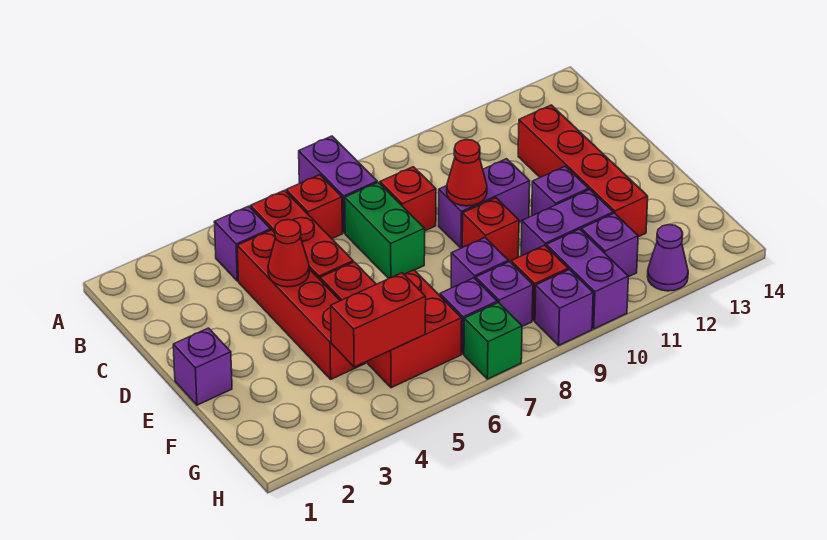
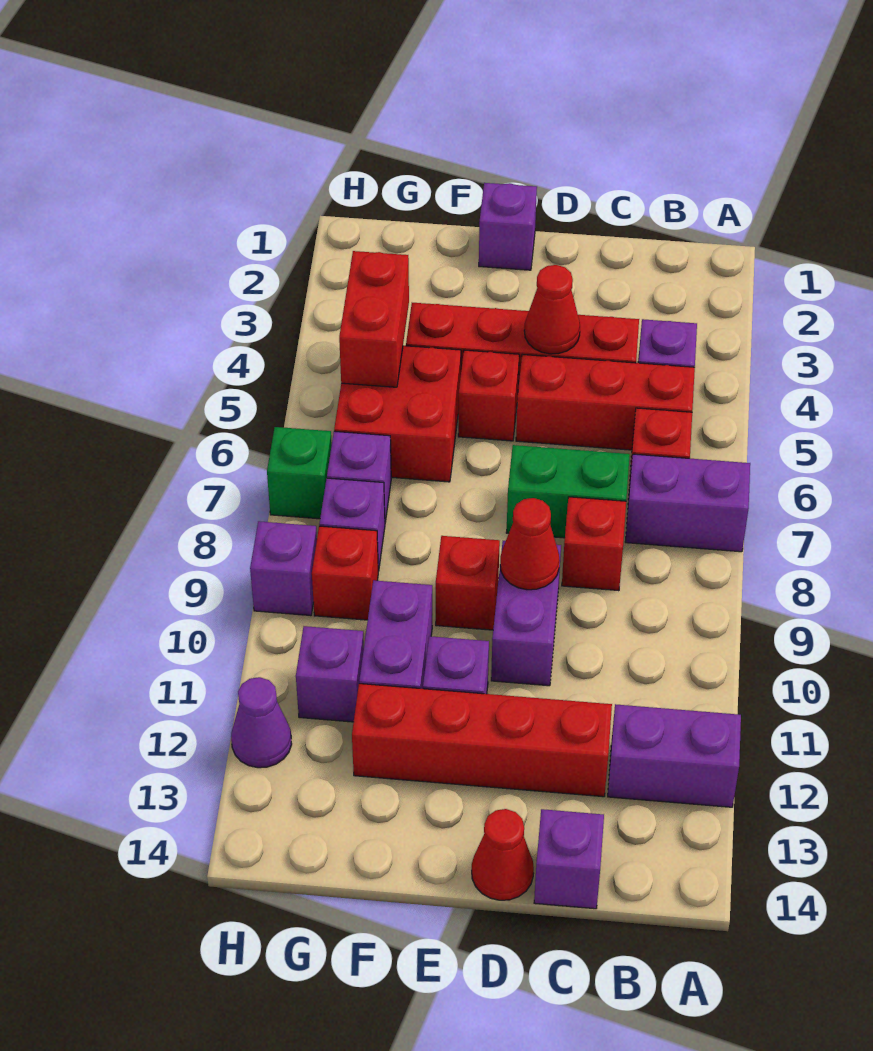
none -> red 1x1 cone [472,809,534,900]
purple 1x1 brick [451,238,508,288] -> purple 1x1 brick moved to [534,809,604,909]
purple 1x2 brick [546,229,628,329] -> purple 1x2 brick moved to [608,704,741,807]

